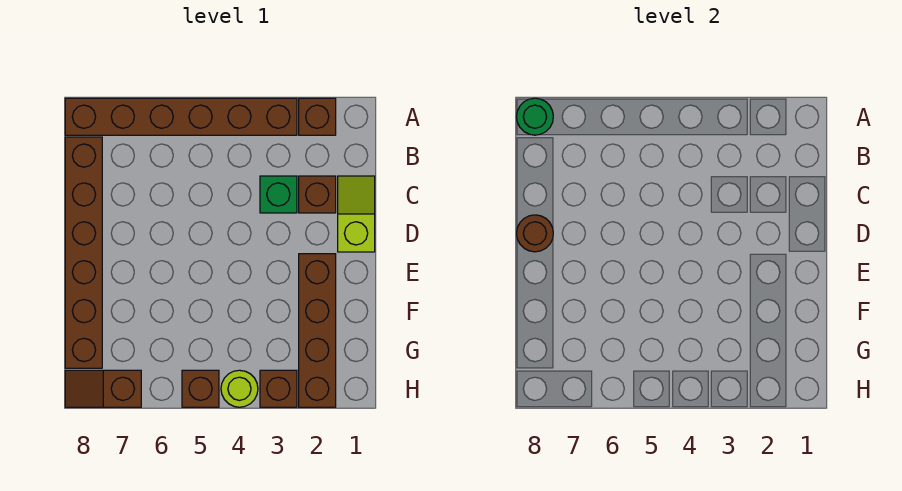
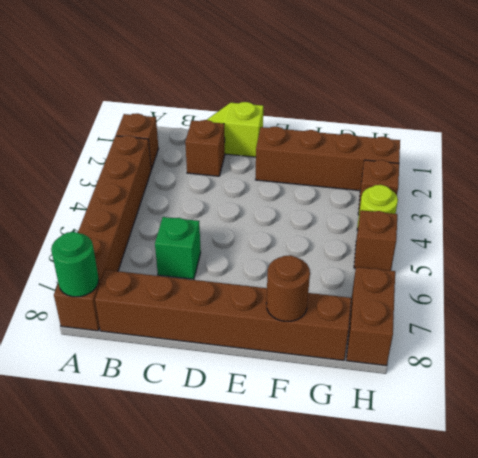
green 1x1 brick [260,176,297,213] -> green 1x1 brick moved to [155,217,201,279]
brown 1x1 round brick [517,215,553,252] -> brown 1x1 round brick moved to [266,255,310,321]
brown 1x2 slope [65,370,141,407] -> brown 1x2 brick [346,267,395,366]

